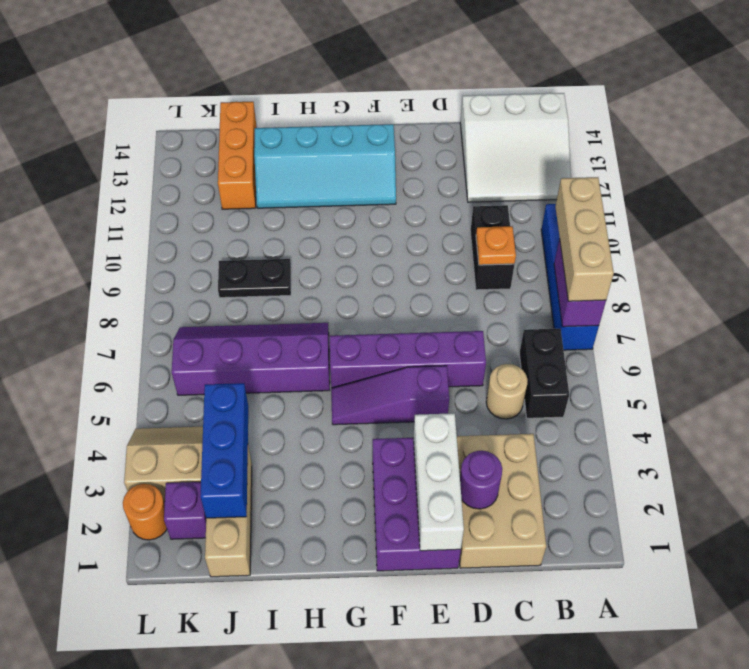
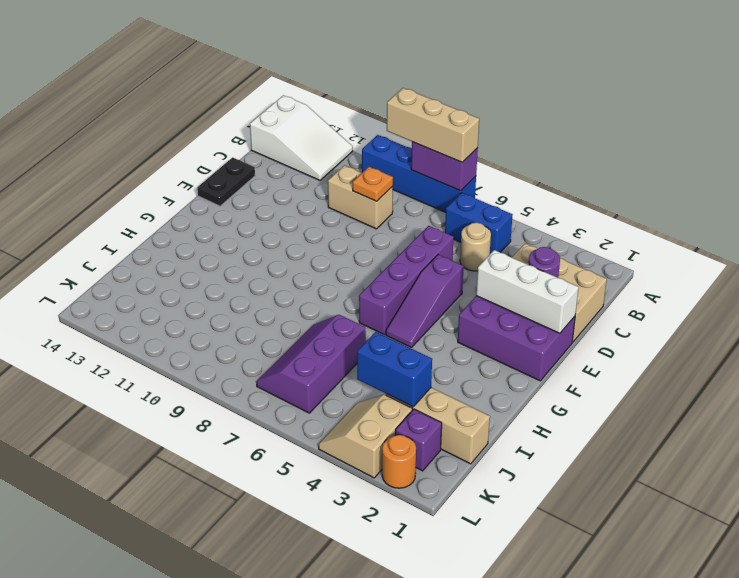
white 3x3 slope [460,93,571,202] -> white 2x3 slope [250,95,353,180]
black 1x2 brick [519,329,569,418] -> blue 1x2 brick [445,193,512,254]
black 1x2 brick [470,205,514,290] -> tan 1x2 brick [328,165,393,229]
cyan 2x4 slope [254,124,396,208] -> none
purple 2x4 slope [172,323,330,395] -> purple 2x3 slope [256,315,366,413]
black 1x2 plate [218,259,291,298] -> black 1x2 plate moved to [197,157,255,206]
blue 1x3 brick [201,383,248,518] -> blue 1x2 brick [357,332,432,407]
orange 1x3 brick [218,102,257,209] -> none

